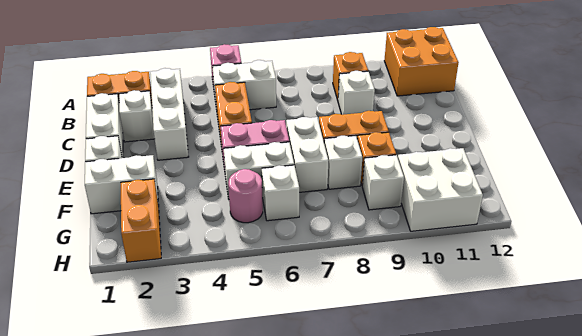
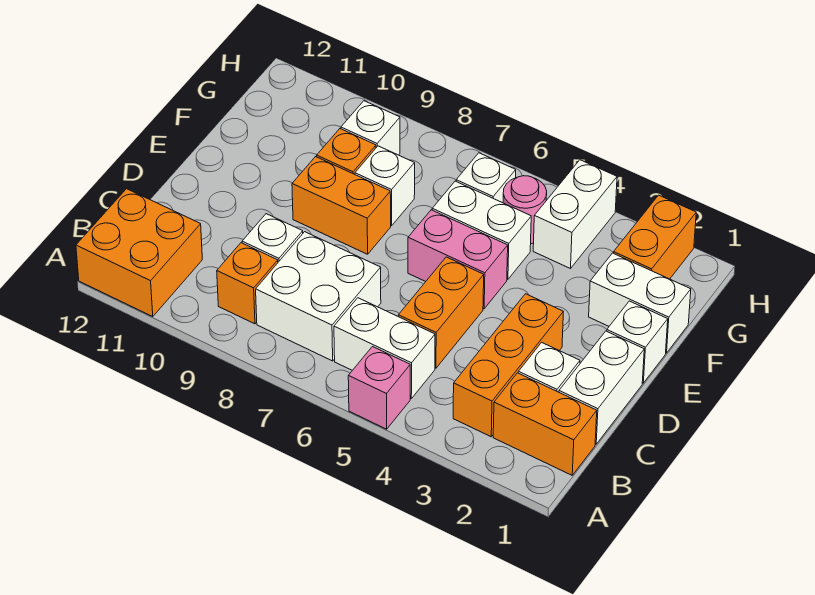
white 1x3 brick [150,68,188,160] -> orange 1x3 brick [453,294,563,437]
white 1x2 brick [286,117,329,192] -> white 1x2 brick moved to [533,160,617,269]
white 2x2 brick [398,148,483,231] -> white 2x2 brick moved to [256,232,381,361]

